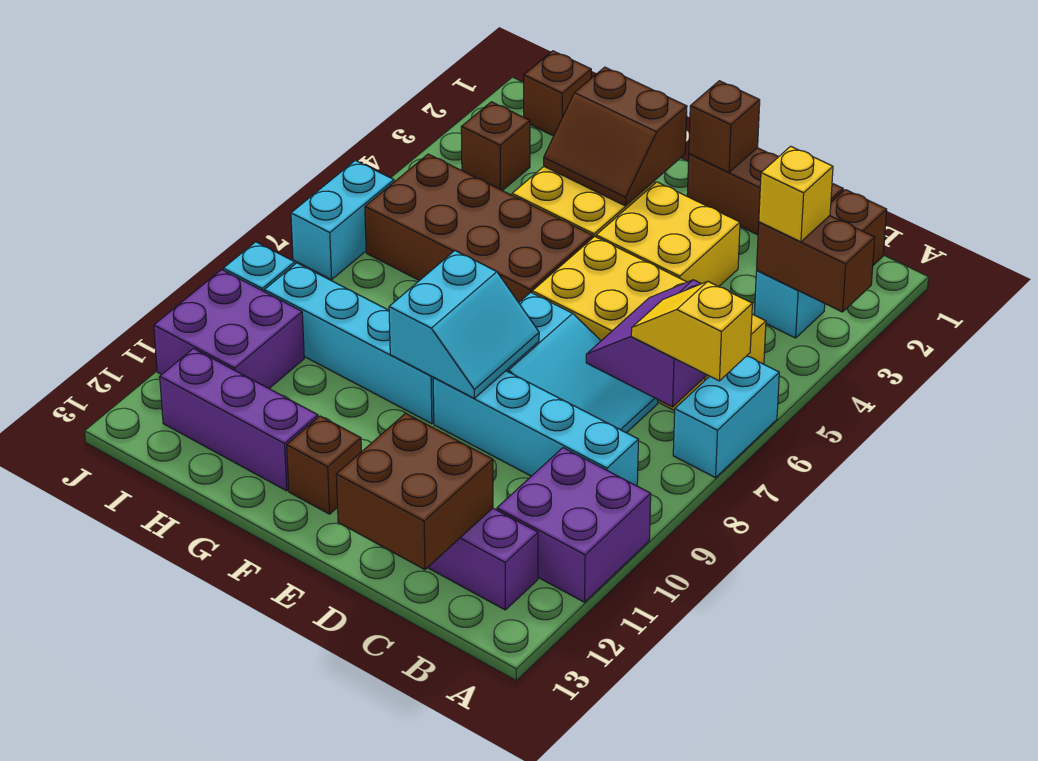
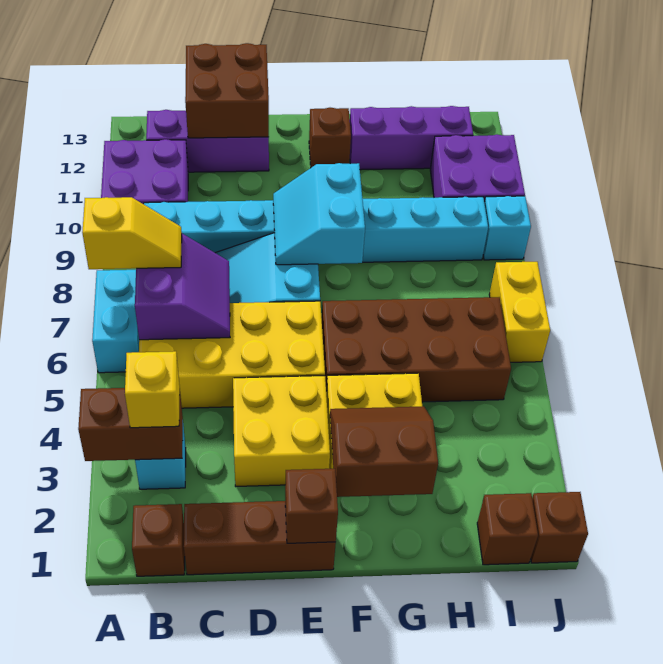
brown 1x1 brick [461,102,530,191] -> brown 1x1 brick moved to [531,492,588,563]
cyan 1x2 brick [291,160,394,280] -> yellow 1x2 brick [489,262,550,362]

